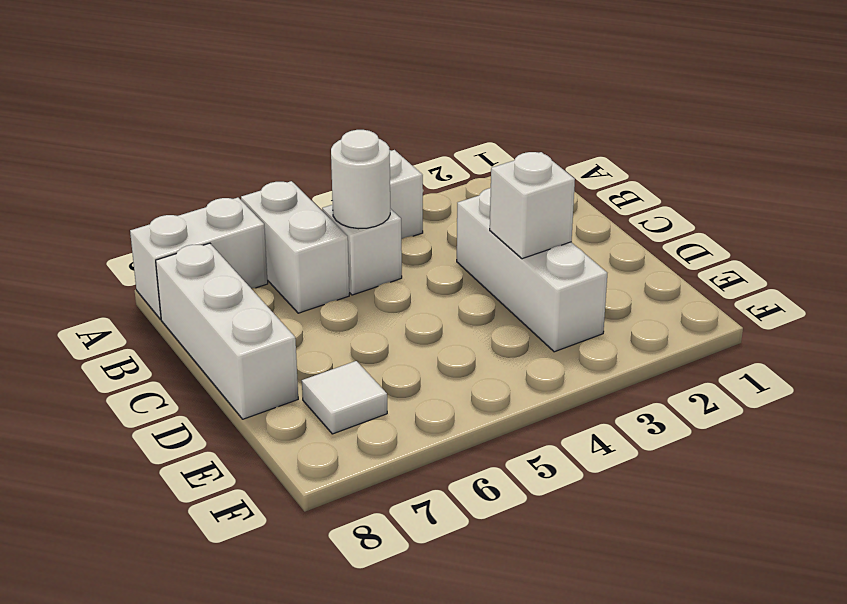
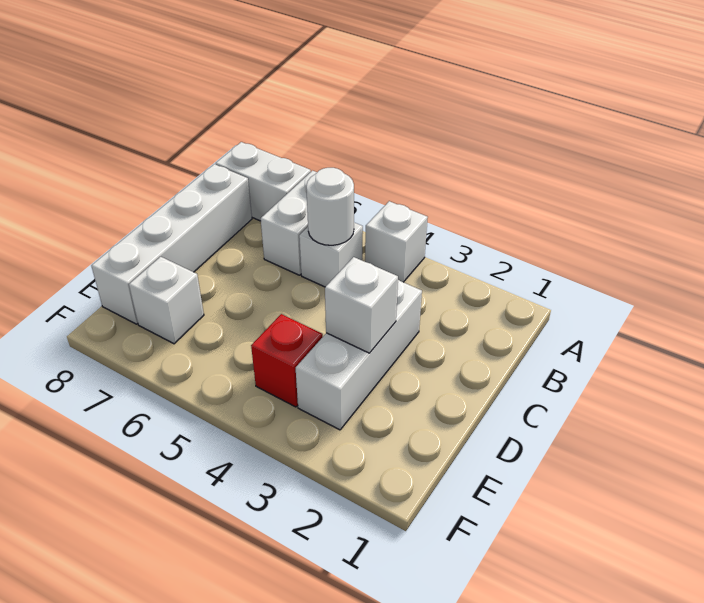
white 1x3 brick [156,243,298,419] -> white 1x4 brick [92,164,252,324]
none -> red 1x1 brick [251,314,323,407]
white 1x1 tile [302,361,387,434] -> white 1x1 brick [129,257,204,344]

